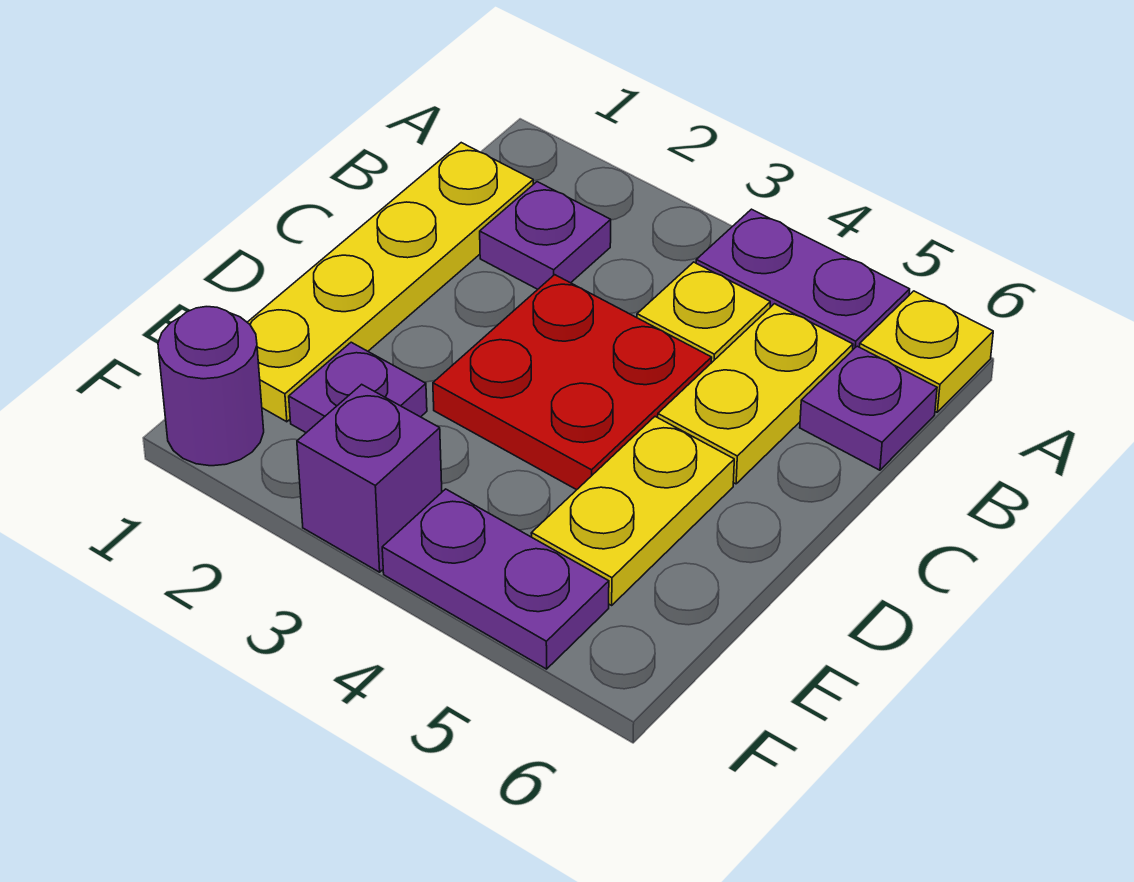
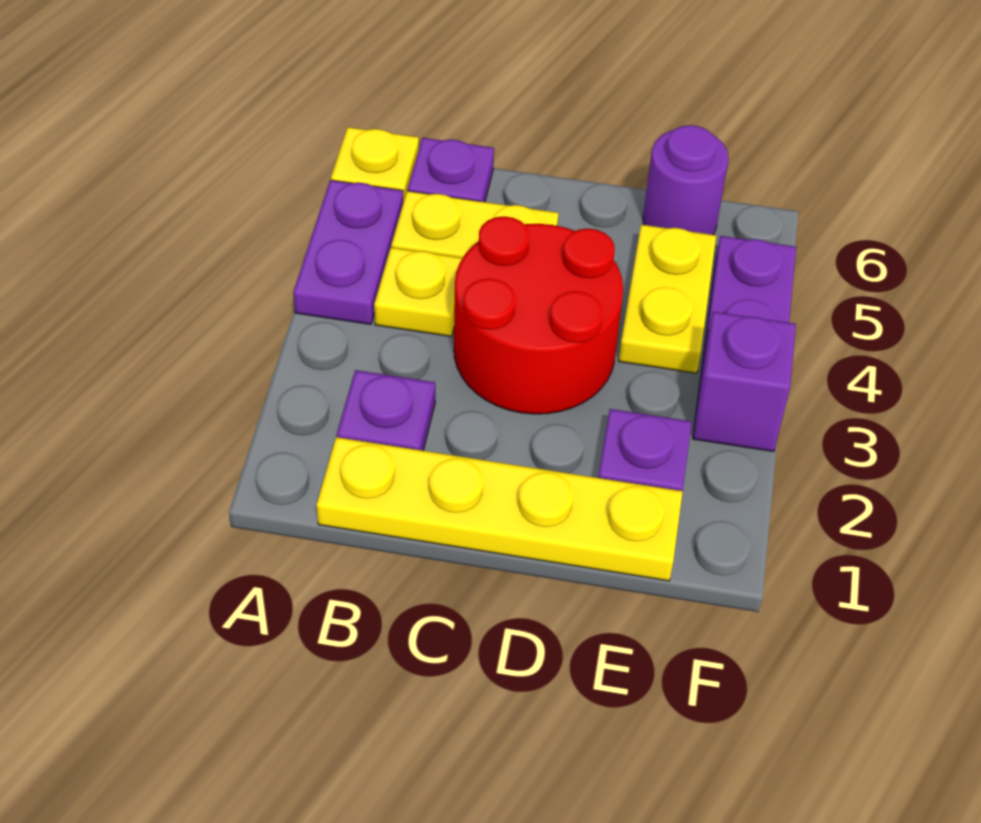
red 2x2 plate [433,275,712,490] -> red 2x2 round brick [454,216,623,414]
yellow 1x2 plate [531,417,734,605] -> yellow 1x2 plate turned to [619,225,716,373]
purple 1x1 round brick [158,307,264,466] -> purple 1x1 round brick moved to [643,125,728,235]

